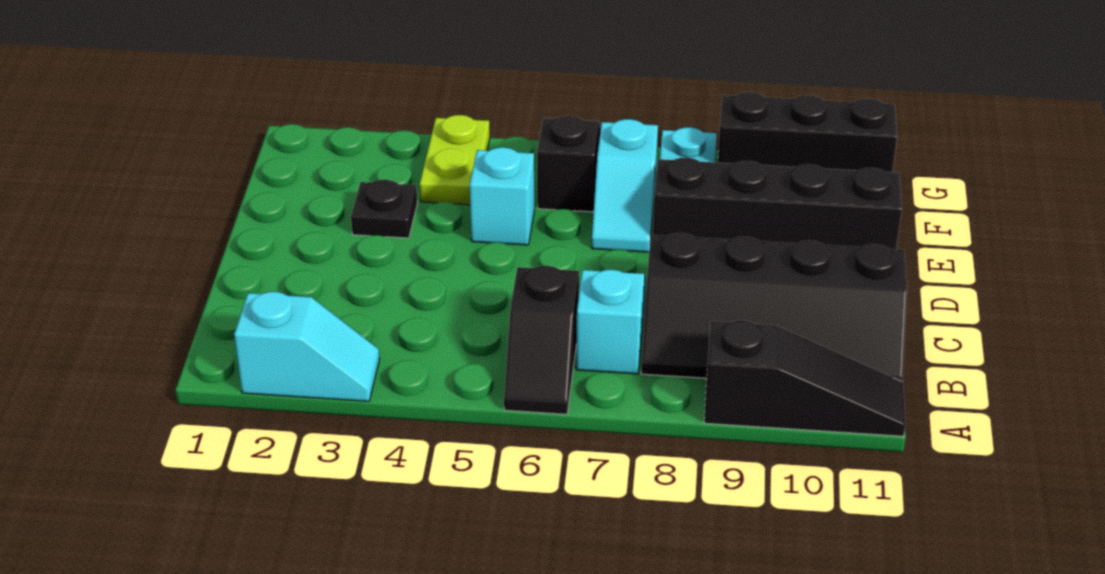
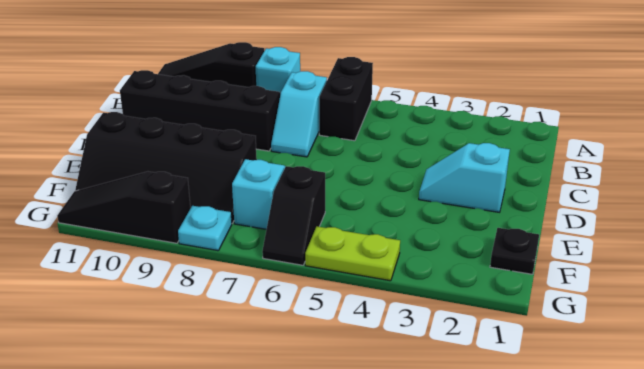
cyan 1x2 slope [234,292,380,401] -> cyan 1x2 slope moved to [419,143,510,212]
black 1x2 slope [504,266,579,414] -> black 1x2 brick [319,57,373,141]
black 1x1 plate [351,180,417,238] -> black 1x1 plate moved to [490,228,539,274]
cyan 1x1 brick [470,147,534,245] -> cyan 1x1 brick moved to [256,47,300,93]
lime 1x2 plate [420,115,490,205] -> lime 1x2 plate turned to [305,226,400,281]
black 1x3 brick [718,92,897,172] -> black 1x3 slope [57,172,191,243]

